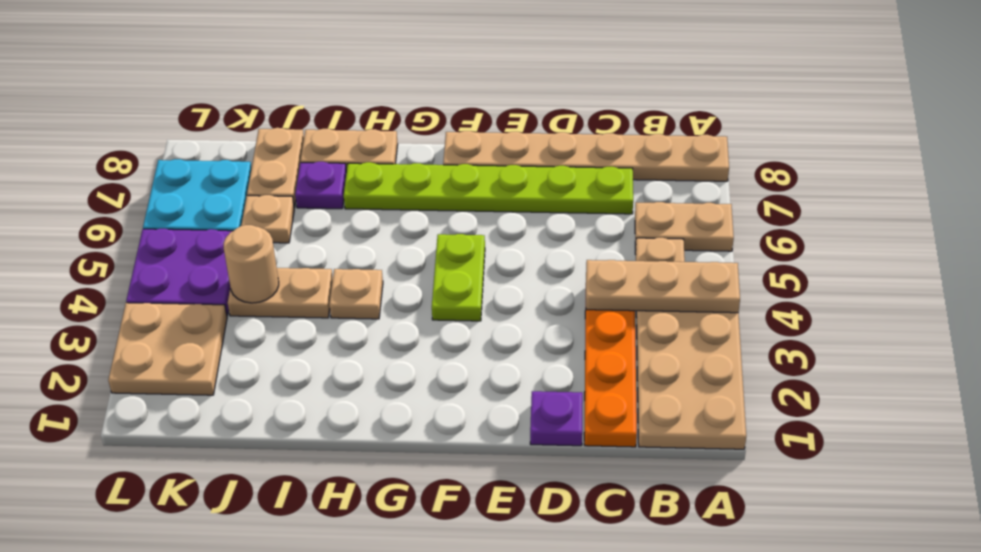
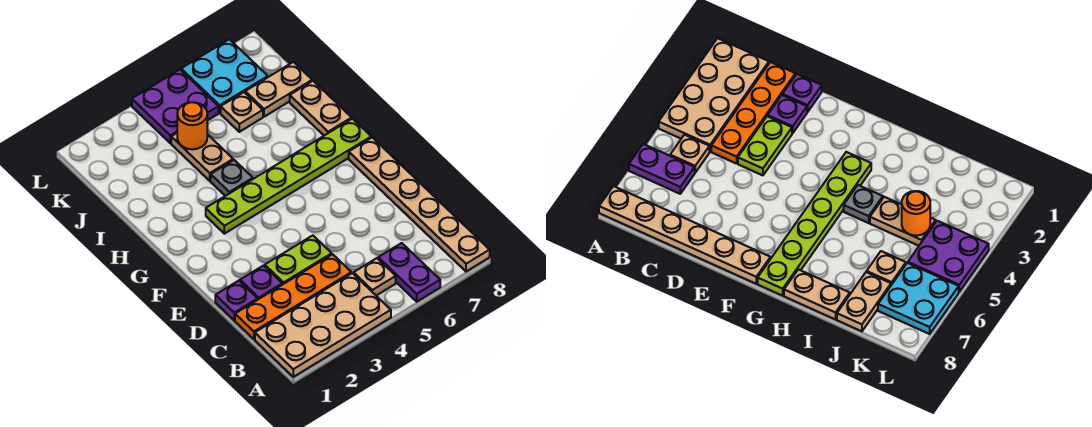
tan 1x3 plate [586,260,740,313] -> none
tan 1x2 plate [635,202,734,251] -> purple 1x2 plate [378,243,440,302]
lime 1x6 plate [344,162,633,214] -> lime 1x6 plate turned to [206,119,371,234]
lime 1x2 plate [432,234,485,321] -> lime 1x2 plate moved to [265,236,332,285]
tan 1x1 plate [329,269,383,319] -> grey 1x1 plate [211,160,253,196]
purple 1x1 plate [295,162,346,209] -> purple 1x1 plate moved to [240,266,282,299]
tan 1x1 round brick [224,225,279,303] -> orange 1x1 round brick [177,102,207,149]
tan 2x2 plate [108,303,227,395] -> none

